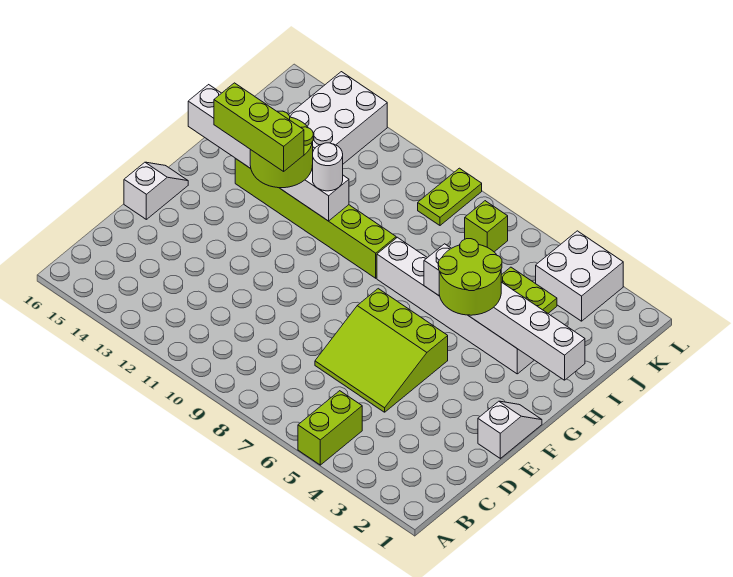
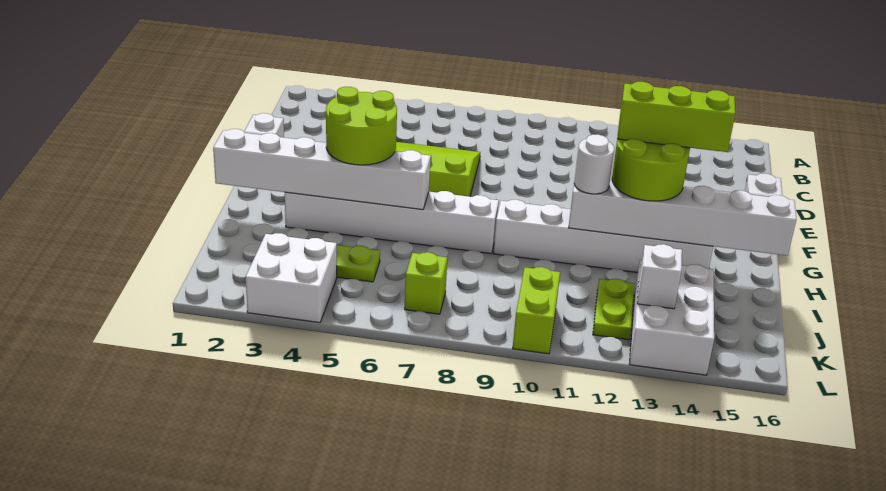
lime 1x2 brick [298,391,362,465] -> lime 1x2 brick moved to [513,267,560,354]
lime 1x6 brick [235,159,396,278] -> white 1x6 brick [493,200,713,273]
lime 1x2 plate [418,168,482,225] -> lime 1x2 plate moved to [593,279,634,340]
none -> white 1x1 brick [637,244,682,309]

